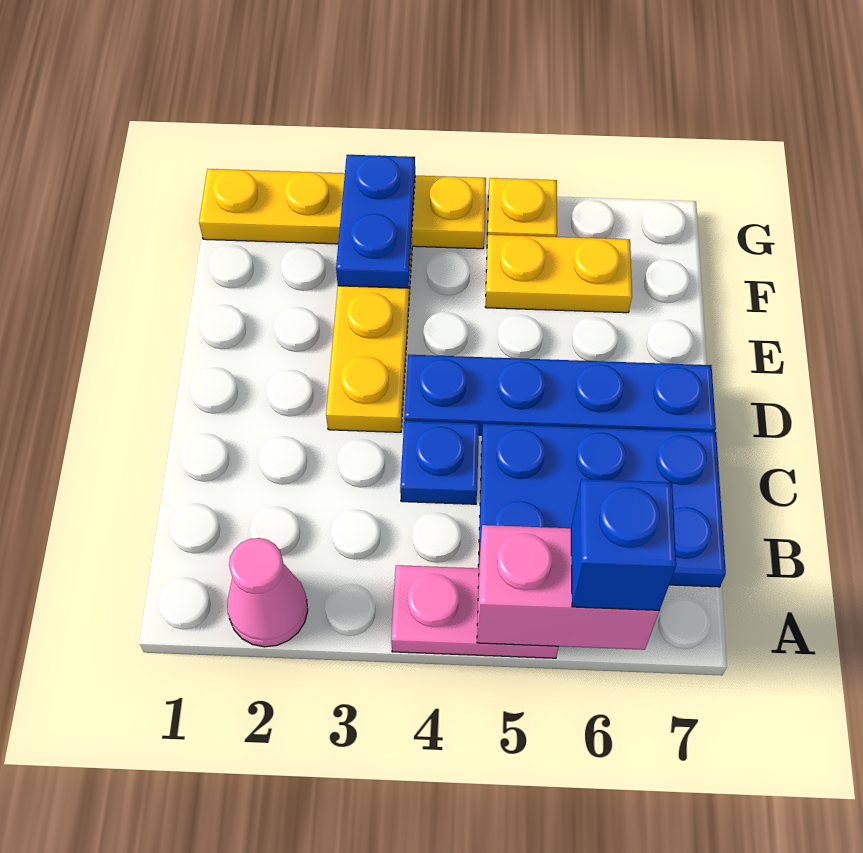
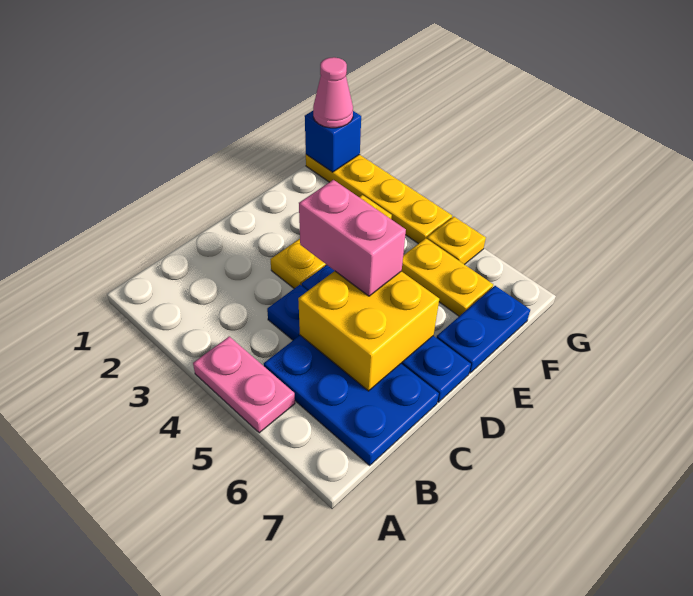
pink 1x1 cone [227,538,308,647] -> pink 1x1 cone moved to [313,57,353,128]
pink 1x2 brick [477,525,659,650] -> pink 1x2 brick moved to [299,180,406,296]
blue 1x1 brick [571,479,676,610] -> blue 1x1 brick moved to [305,111,361,172]
none -> yellow 2x2 brick [298,271,439,391]
blue 1x2 plate [336,155,415,288] -> blue 1x2 plate moved to [436,286,530,373]

